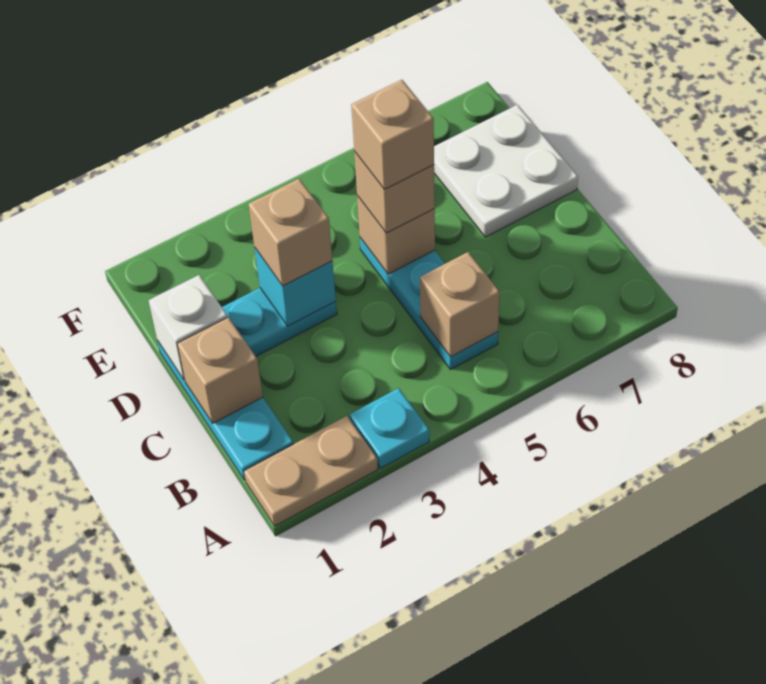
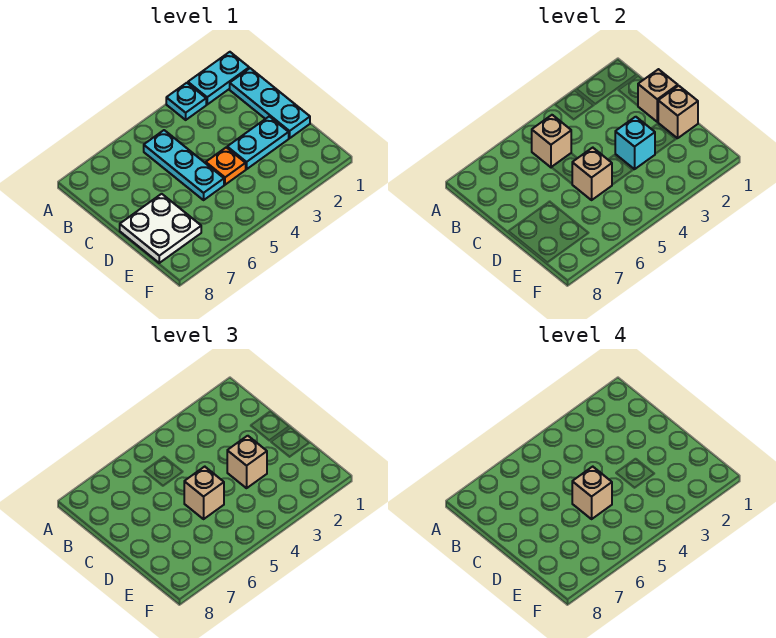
tan 1x2 plate [244,416,378,526] -> cyan 1x2 plate [188,52,249,104]
white 1x1 brick [149,275,227,380] -> tan 1x1 brick [658,86,698,138]
none -> orange 1x1 plate [206,147,246,185]

